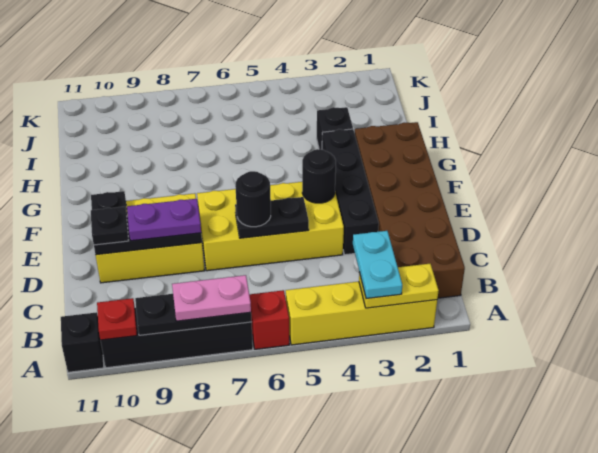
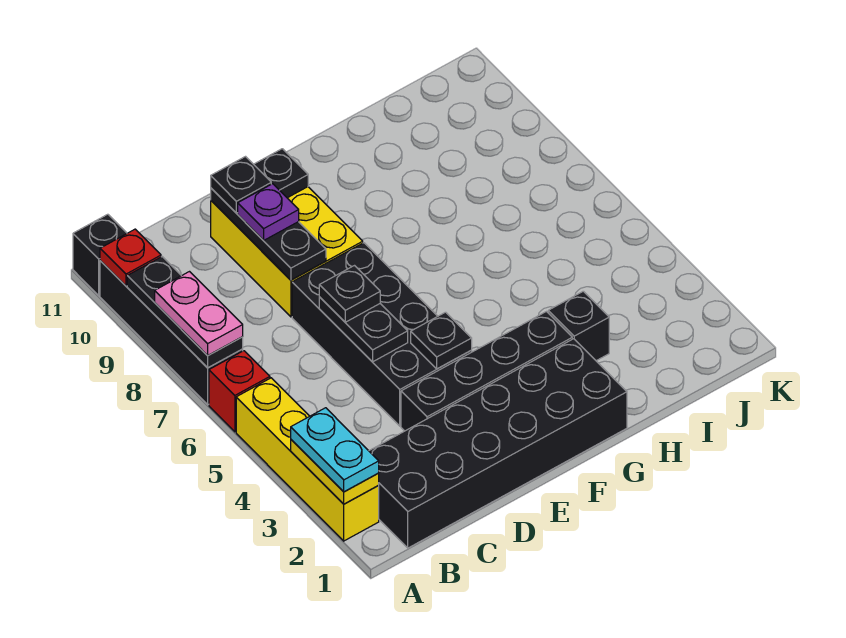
cyan 1x2 plate [353,231,402,299] -> cyan 1x2 plate turned to [291,408,379,492]
brown 2x6 brick [355,122,465,298] -> black 2x6 brick [369,339,627,548]
yellow 2x4 brick [197,182,344,271] -> black 2x4 brick [292,243,472,426]
black 1x1 round brick [235,171,271,227] -> black 1x1 plate [319,266,380,322]
purple 1x2 plate [127,199,201,241] -> purple 1x1 plate [238,184,299,240]
black 1x1 round brick [302,149,336,203] -> black 1x1 plate [411,312,472,369]

